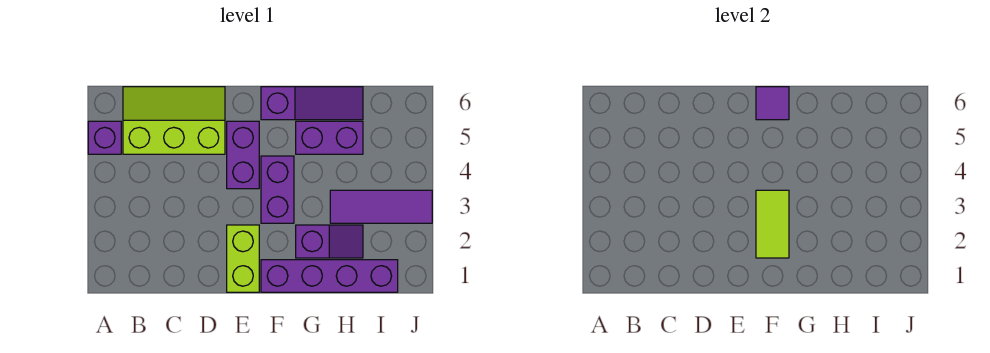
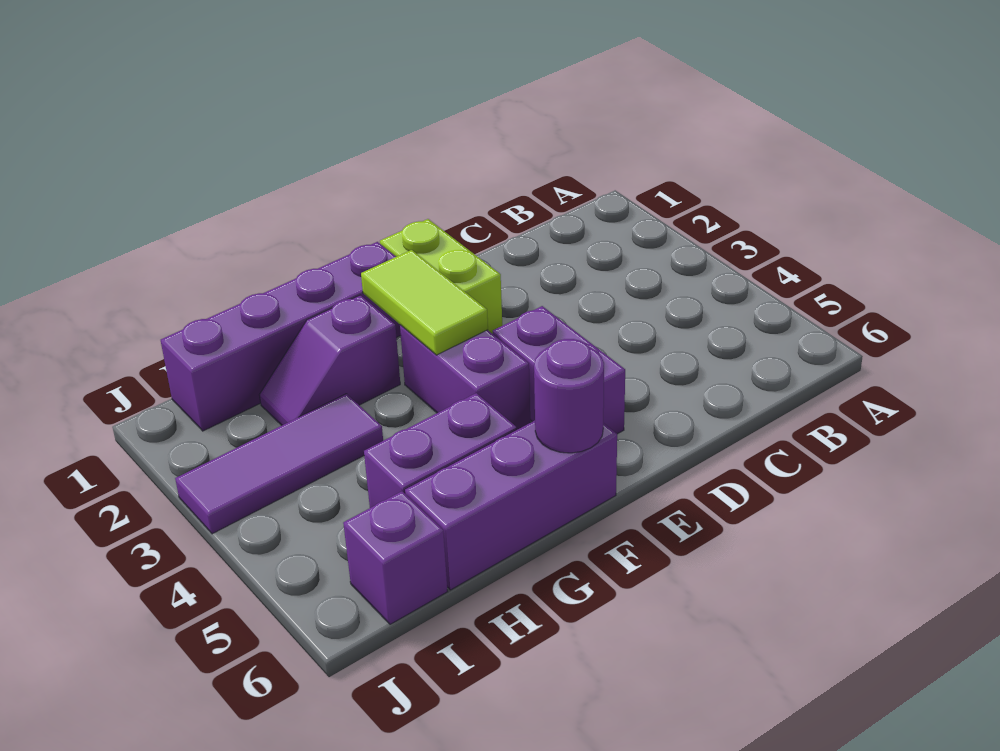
purple 1x1 brick [88,121,121,154] -> purple 1x1 brick moved to [343,491,448,624]
lime 2x3 slope [123,87,225,154] -> none
purple 1x3 slope [261,87,363,120] -> purple 1x3 brick [405,421,617,590]
purple 1x1 tile [756,87,789,120] -> purple 1x1 round brick [534,339,604,453]

